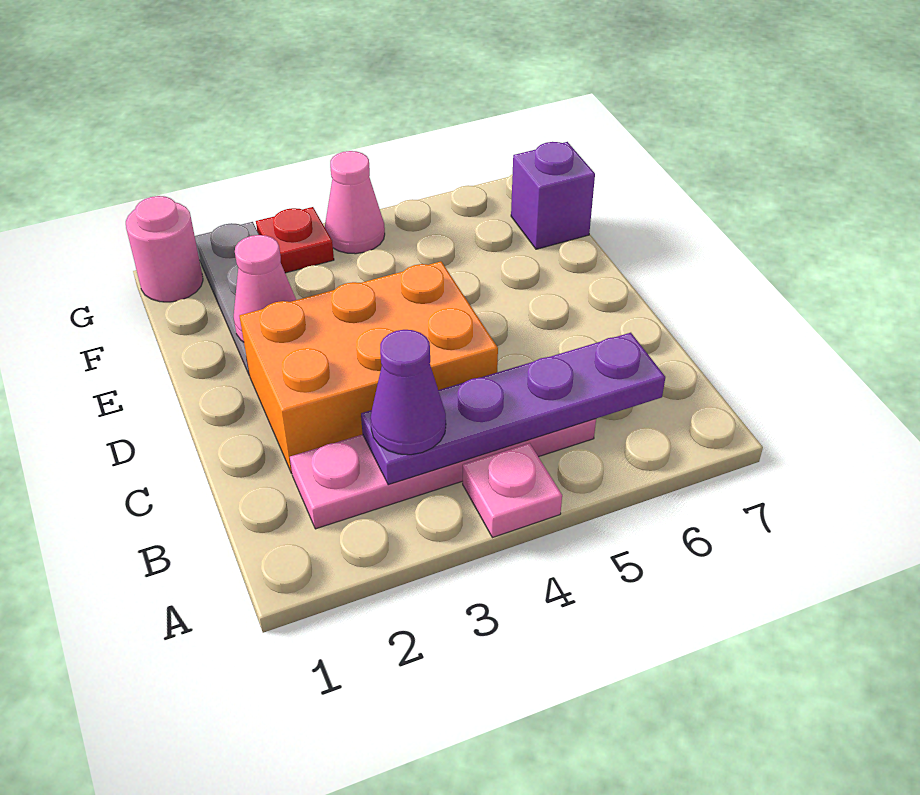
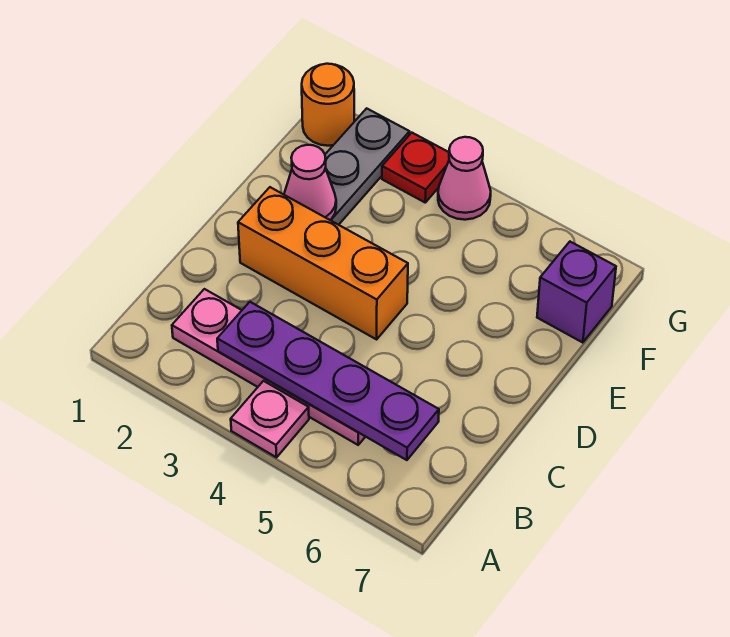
purple 1x1 cone [370,330,446,455] -> none
orange 2x3 brick [240,261,498,473] -> orange 1x3 brick [238,187,408,339]
pink 1x1 round brick [126,196,203,302] -> orange 1x1 round brick [302,64,354,146]

